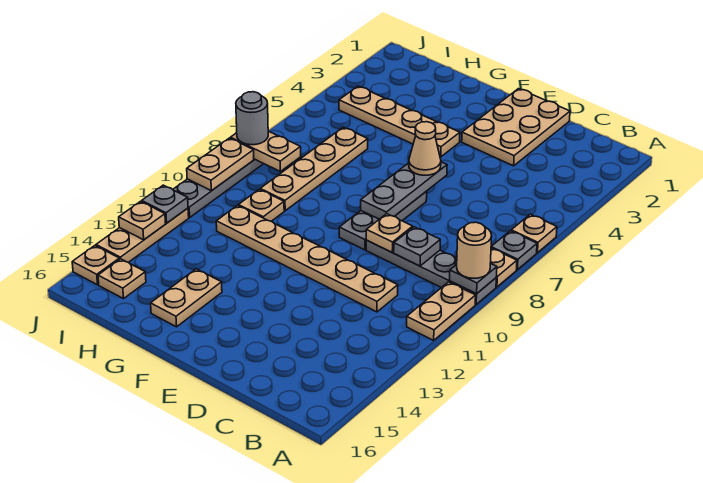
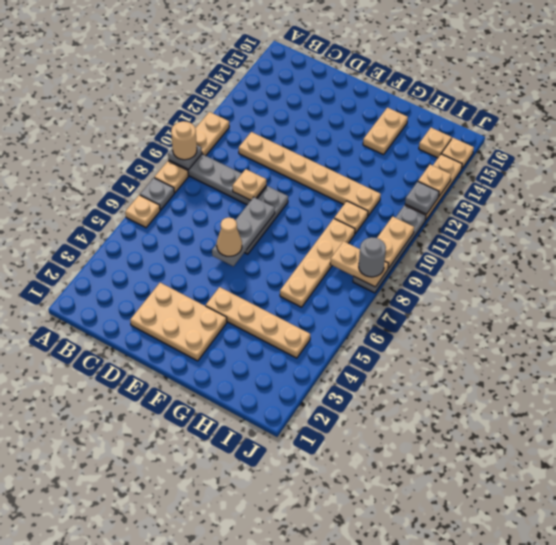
grey 1x1 plate [394,227,440,266] -> none
tan 2x3 plate [462,89,570,166] -> tan 2x3 plate turned to [130,283,227,361]

